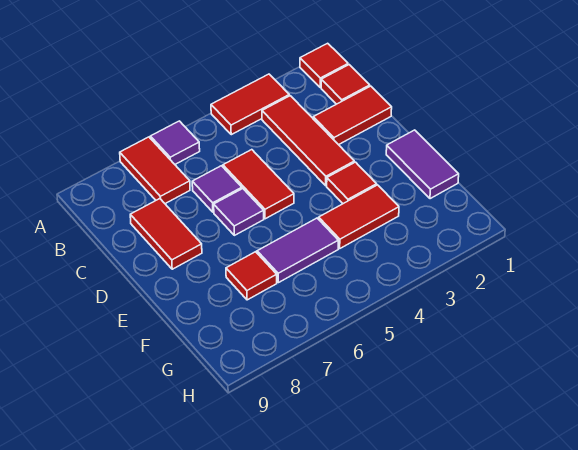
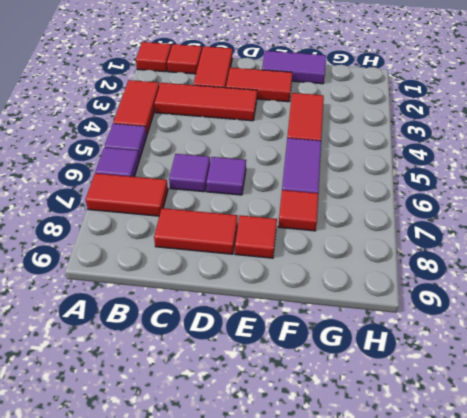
none -> purple 1x1 tile [105,124,147,159]
red 1x2 tile [223,150,294,219] -> red 1x2 tile moved to [226,68,292,102]
red 1x1 tile [327,162,377,204] -> red 1x1 tile moved to [235,215,277,258]

